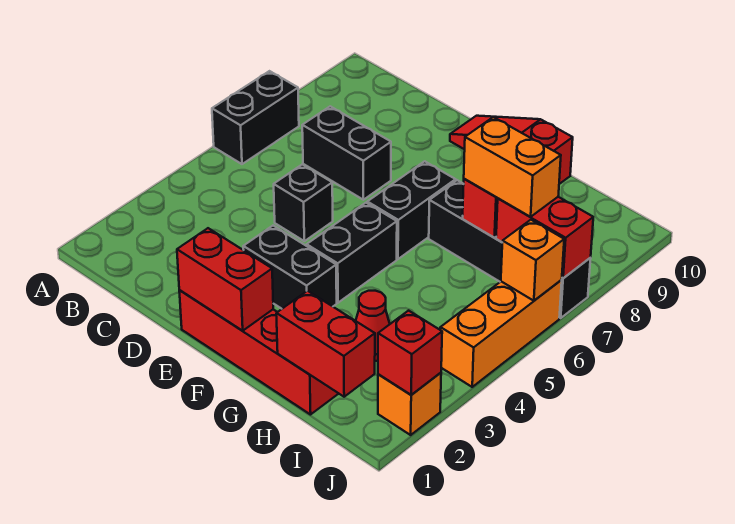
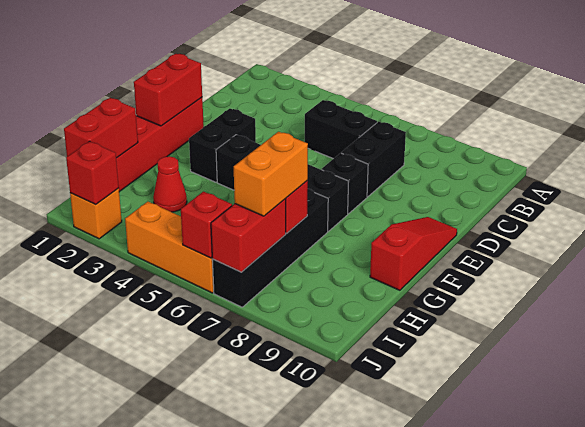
black 1x2 brick [212,71,299,164] -> black 1x2 brick moved to [305,100,377,159]
black 1x1 brick [274,164,333,241] -> black 1x1 brick moved to [322,153,368,214]
orange 1x1 brick [501,220,564,301] -> red 1x1 brick [181,192,232,258]

